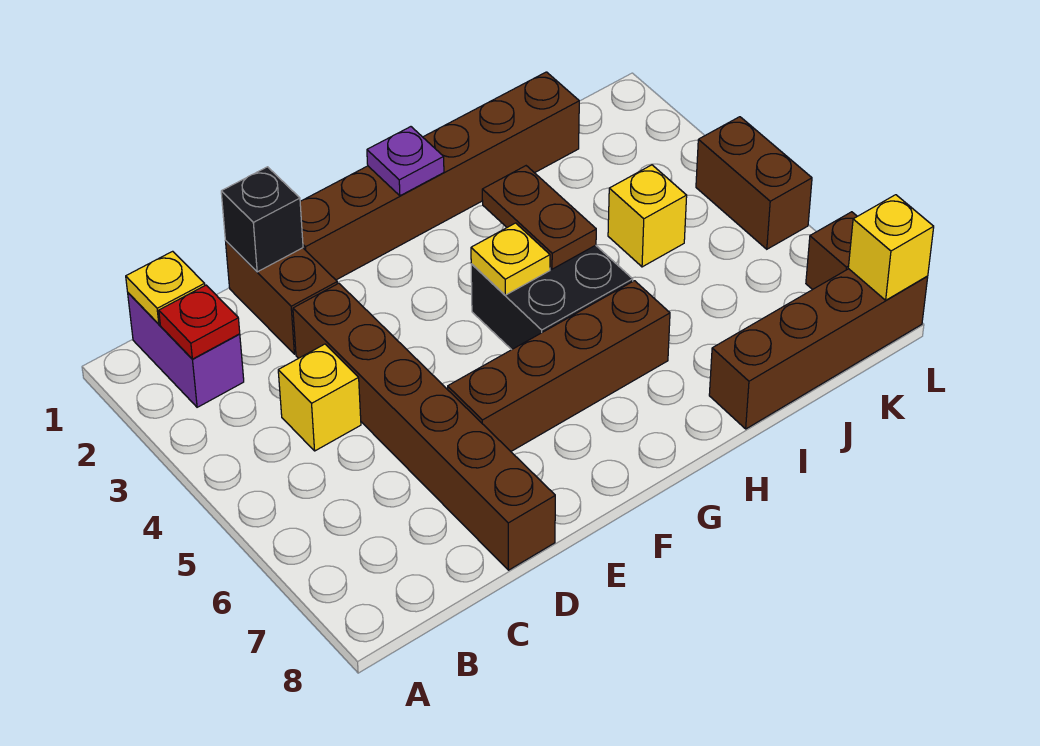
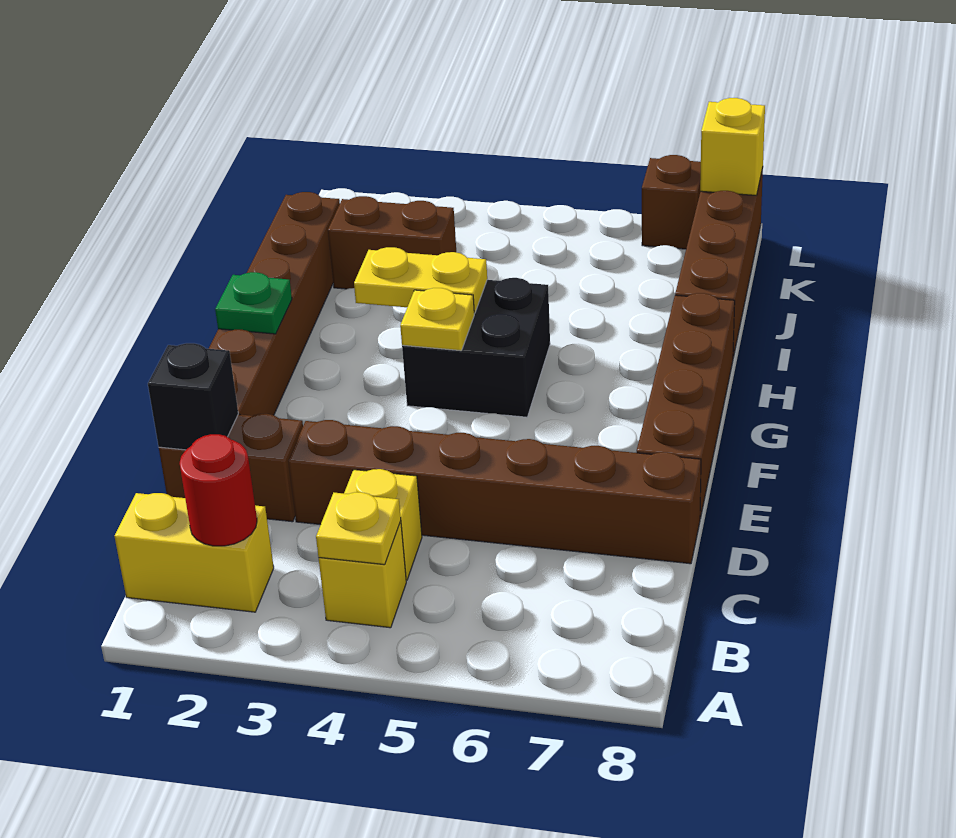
purple 1x2 brick [128,293,244,407] -> yellow 1x2 brick [114,493,274,612]
yellow 1x1 plate [126,251,205,324] -> yellow 1x1 plate moved to [316,492,401,565]
red 1x1 plate [159,285,240,359] -> red 1x1 round brick [180,434,257,546]
brown 1x4 brick [448,281,670,451] -> brown 1x4 brick moved to [637,293,735,518]
purple 1x1 plate [367,127,444,196] -> green 1x1 plate [215,272,292,334]
brown 1x2 plate [482,166,596,269] -> yellow 1x2 plate [354,247,487,313]
yellow 1x1 brick [608,165,687,267] -> yellow 1x1 brick moved to [319,521,406,628]
brown 1x2 brick [696,117,812,249] -> brown 1x2 brick moved to [328,196,456,289]

